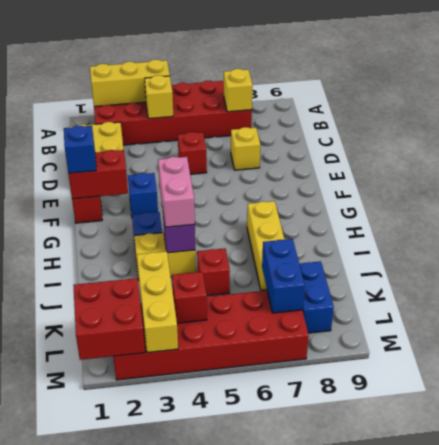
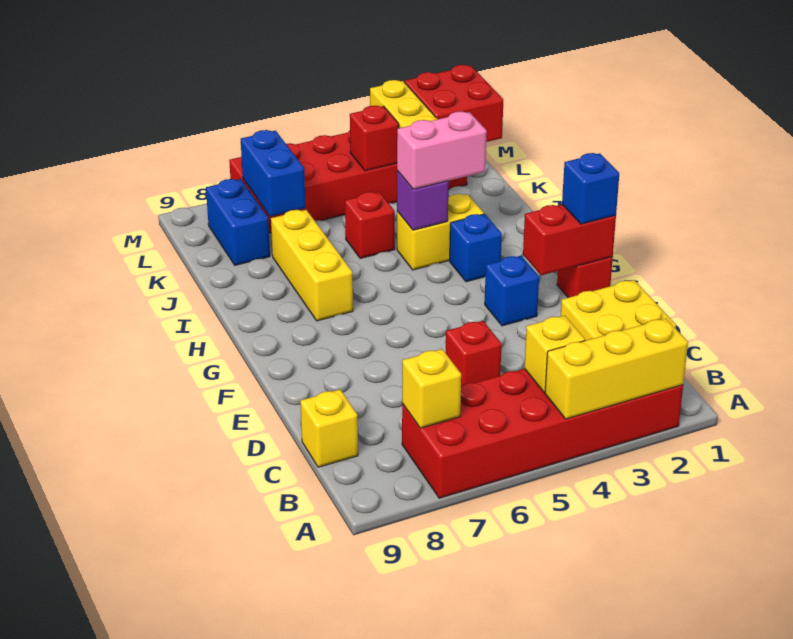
yellow 1x1 brick [231,127,260,170] -> yellow 1x1 brick moved to [300,390,358,467]
pink 1x2 brick [158,157,195,227] -> pink 1x2 brick turned to [397,111,487,189]

